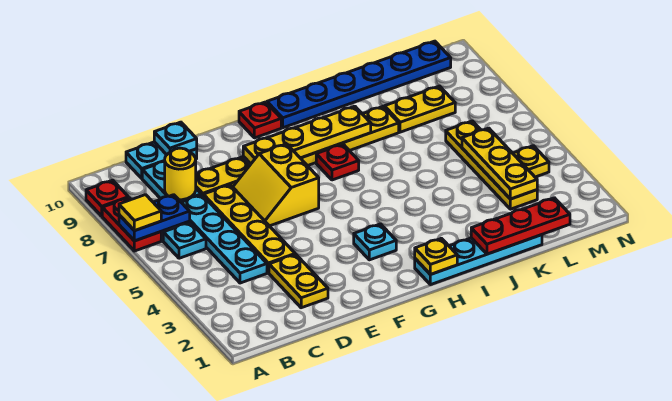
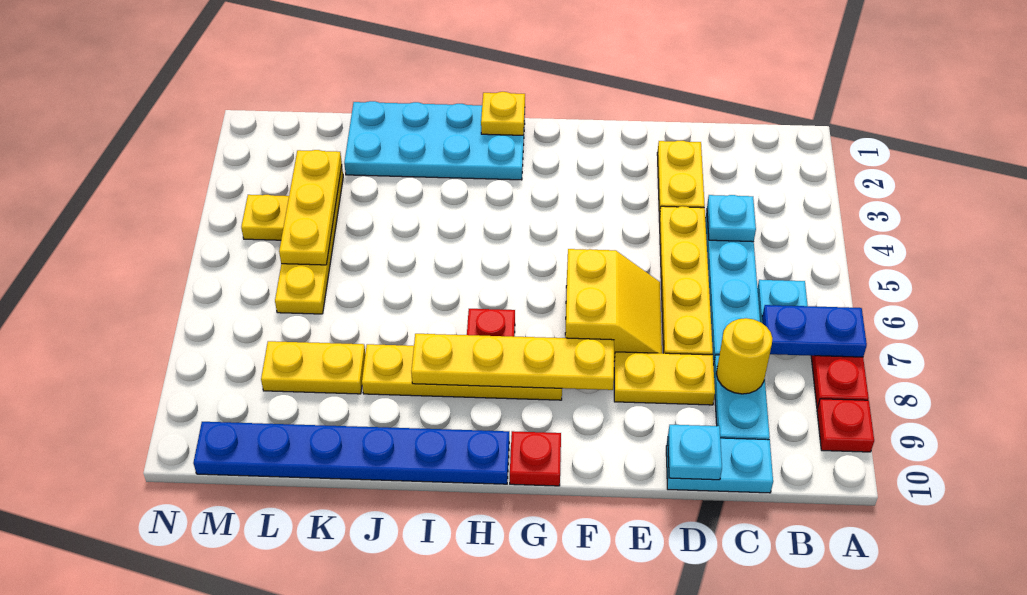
yellow 1x1 tile [119,195,161,231] -> none
cyan 1x1 plate [354,224,396,260] -> cyan 1x1 plate moved to [707,195,756,242]
cyan 1x4 plate [415,235,542,285] -> cyan 2x4 plate [344,101,525,180]
red 1x3 plate [471,198,570,254] -> none

